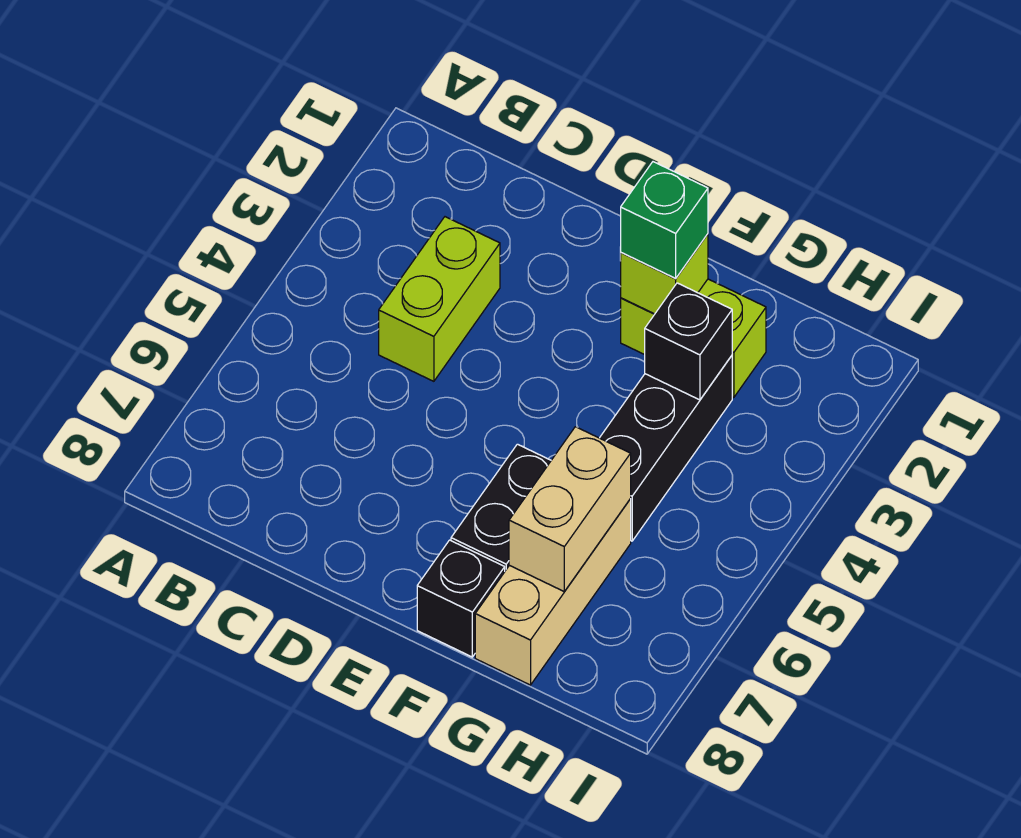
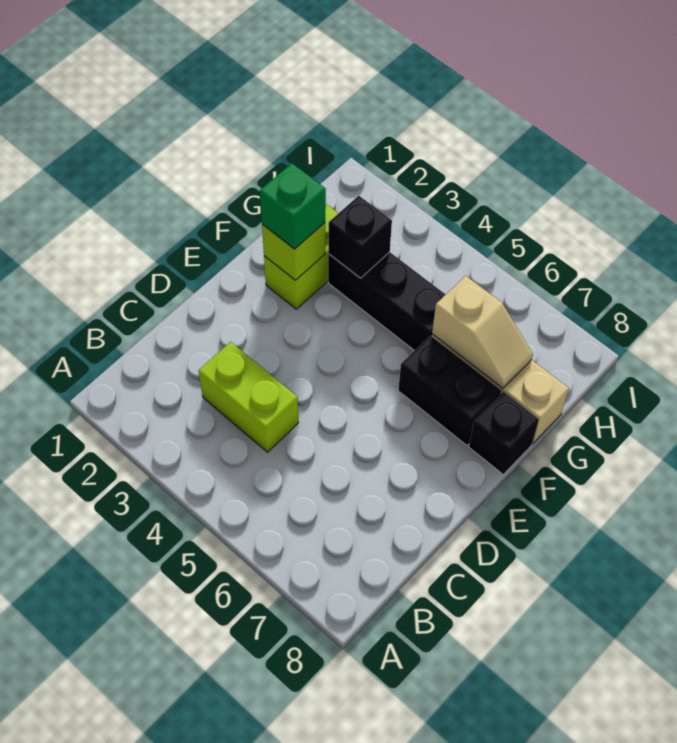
tan 1x2 brick [509,427,631,592] -> tan 1x2 slope [432,276,533,388]

